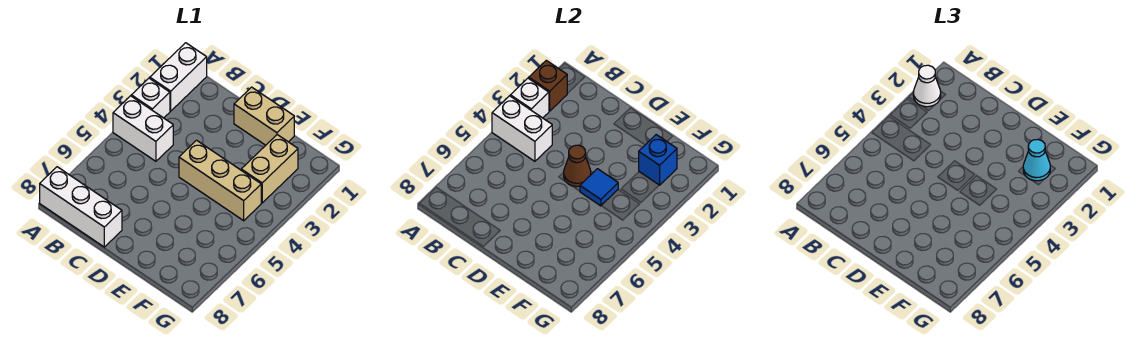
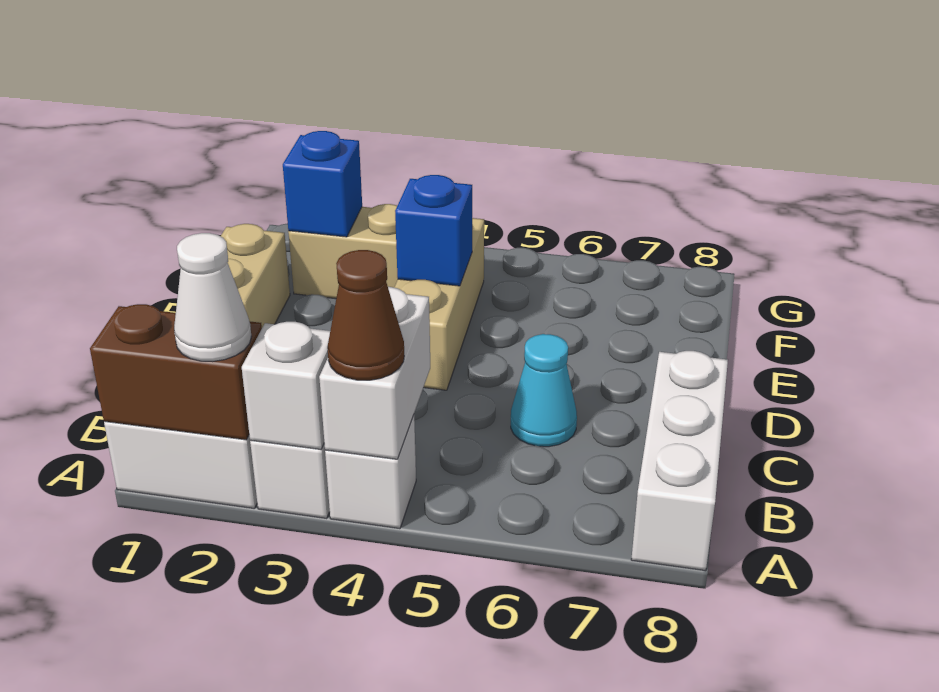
brown 1x1 brick [529,60,567,111] -> brown 1x2 brick [90,304,262,440]
white 1x2 brick [113,96,173,161] -> white 1x1 brick [325,415,416,529]
brown 1x1 cone [564,145,591,187] -> brown 1x1 cone moved to [327,250,404,380]
blue 1x1 tile [580,169,618,206] -> blue 1x1 brick [395,175,472,286]
cyan 1x1 cone [1023,139,1050,181] -> cyan 1x1 cone moved to [511,334,577,447]

